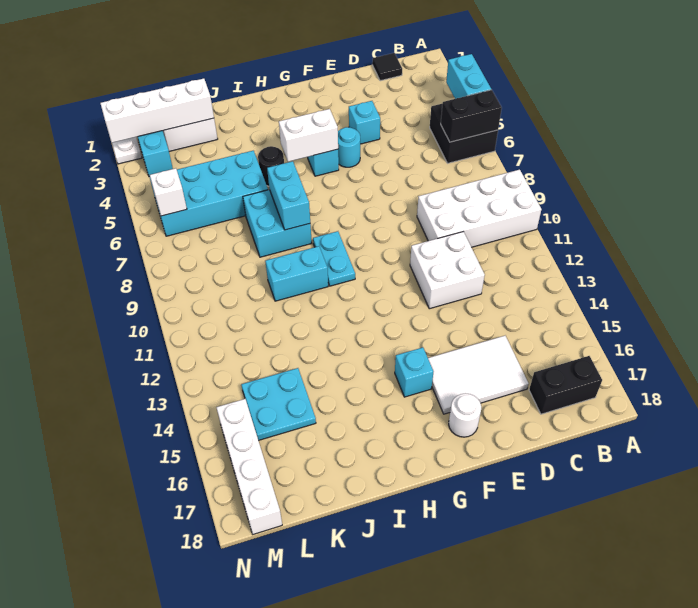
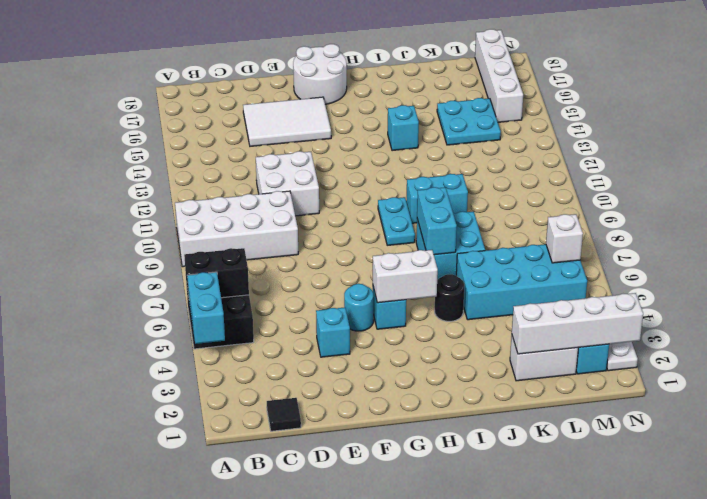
black 1x2 brick [529,356,602,414] -> none
white 1x1 round brick [449,393,481,437] -> white 2x2 round brick [293,44,347,104]
cyan 1x1 brick [395,347,434,397] -> cyan 1x1 brick moved to [388,105,419,151]

